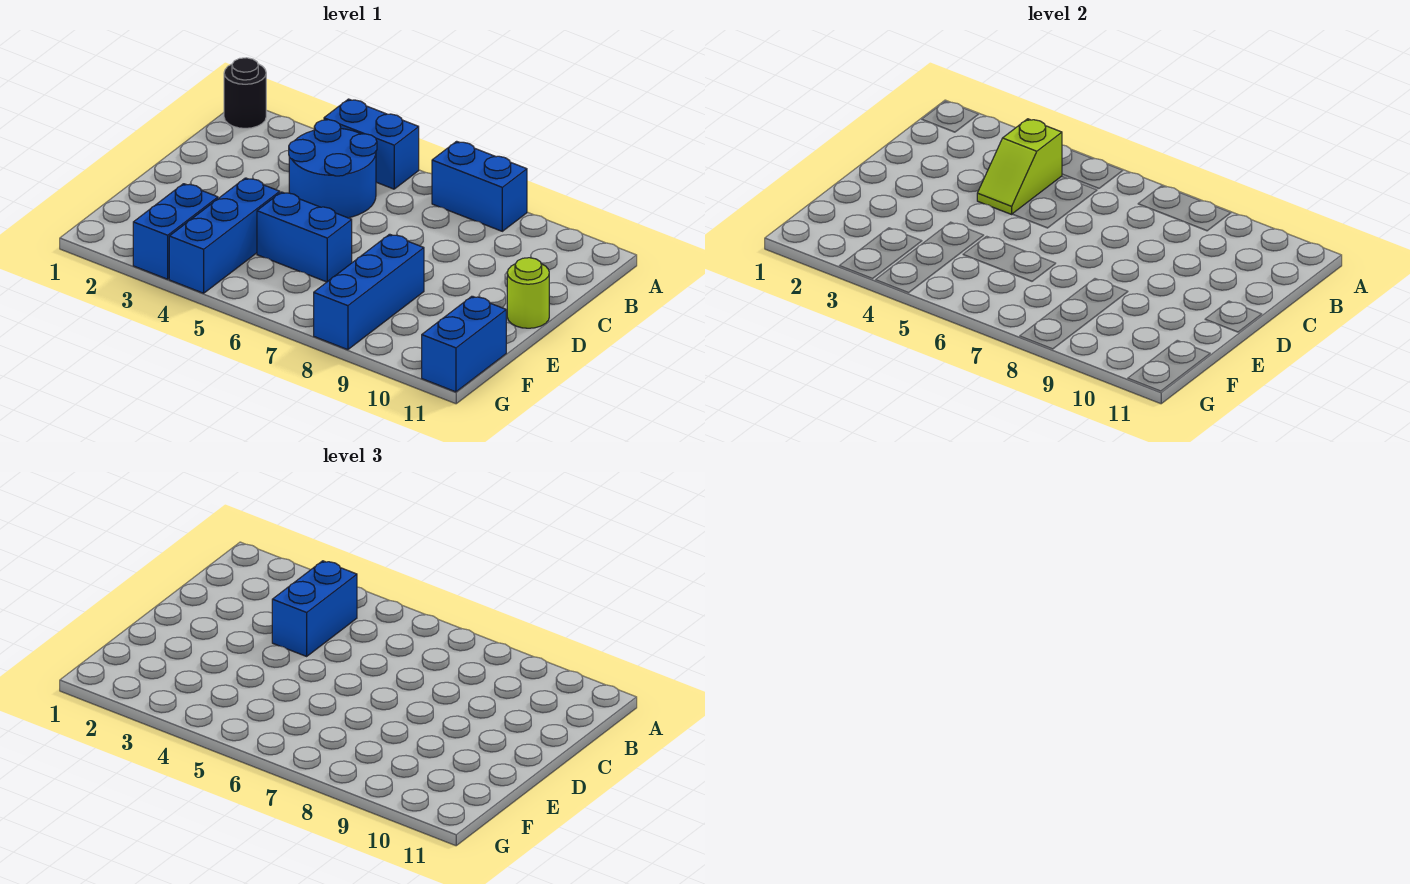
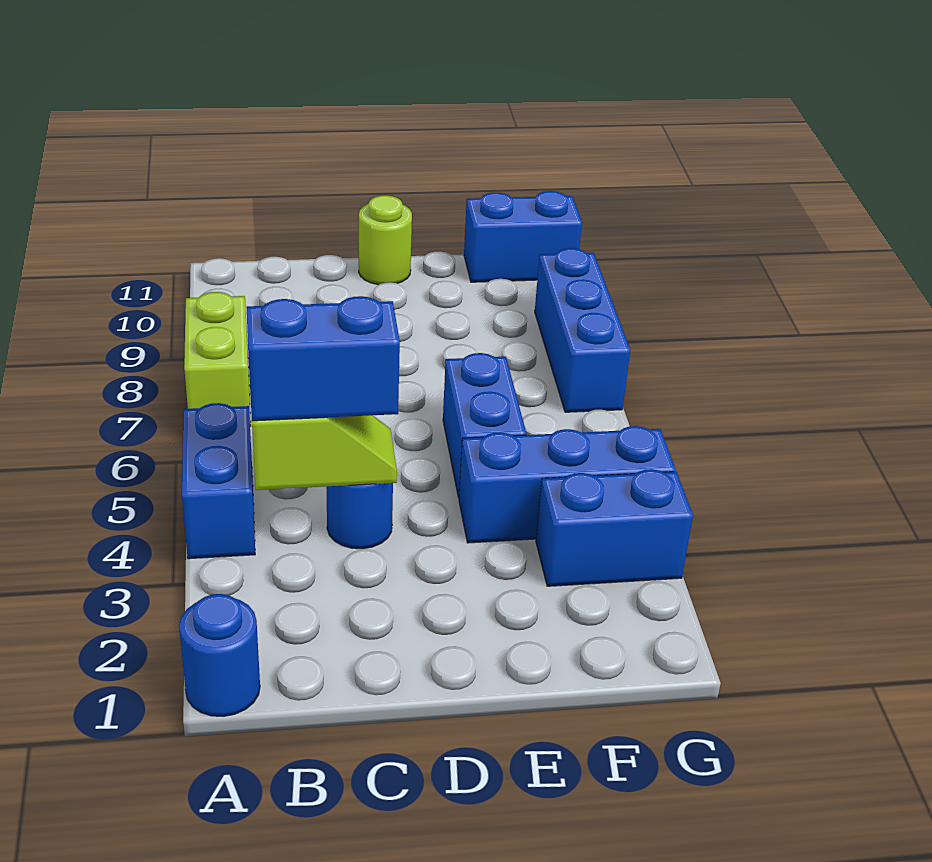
black 1x1 round brick [224,58,266,128] -> blue 1x1 round brick [179,594,260,716]
blue 1x2 brick [432,141,527,231] -> lime 1x2 brick [184,292,251,426]
blue 2x2 round brick [289,120,377,218] -> blue 1x1 round brick [326,483,393,549]
blue 1x3 brick [314,234,424,350] -> blue 1x3 brick turned to [535,248,630,412]

